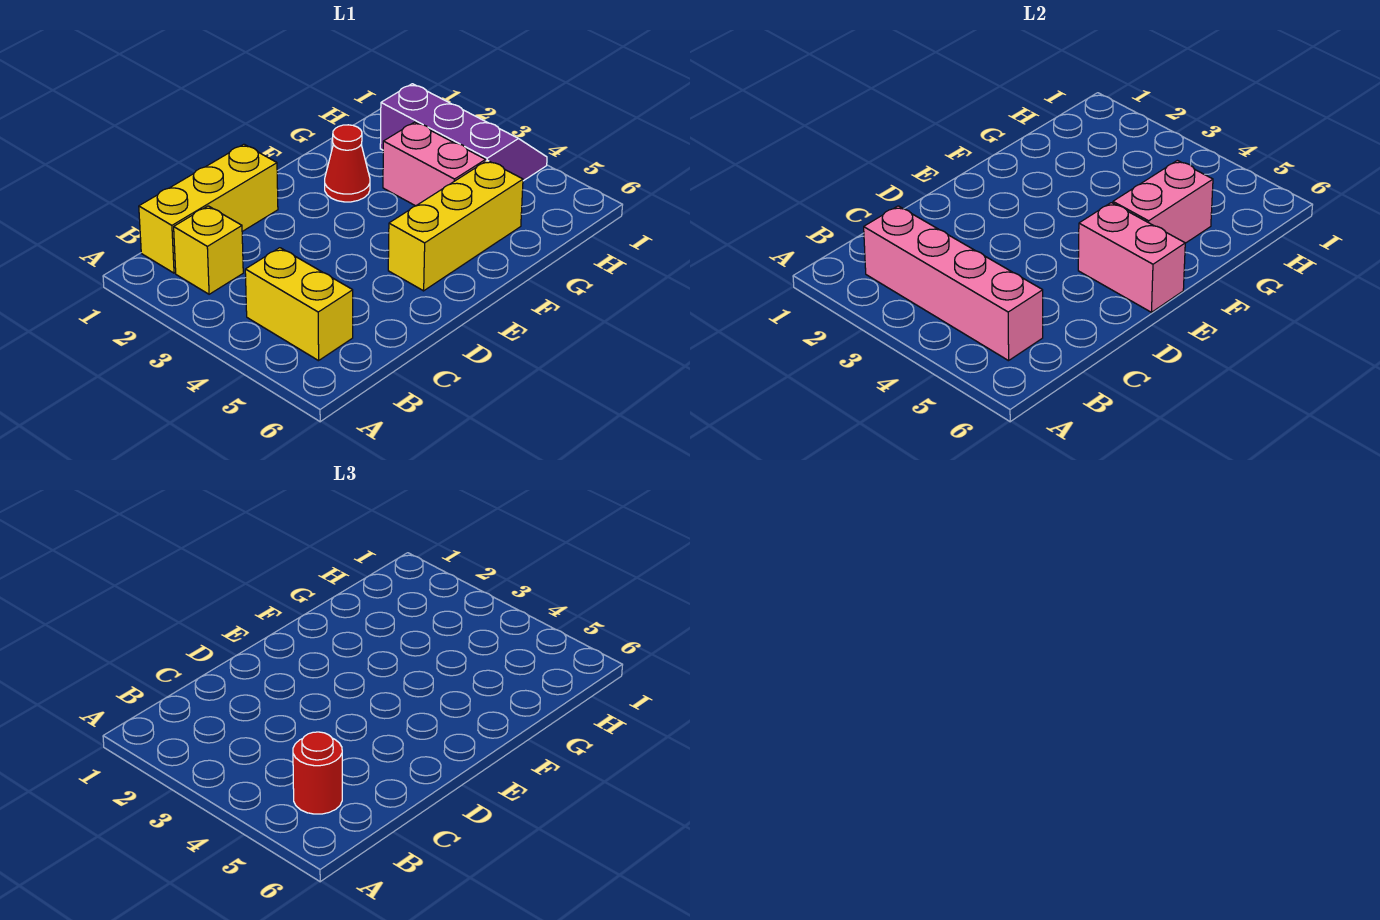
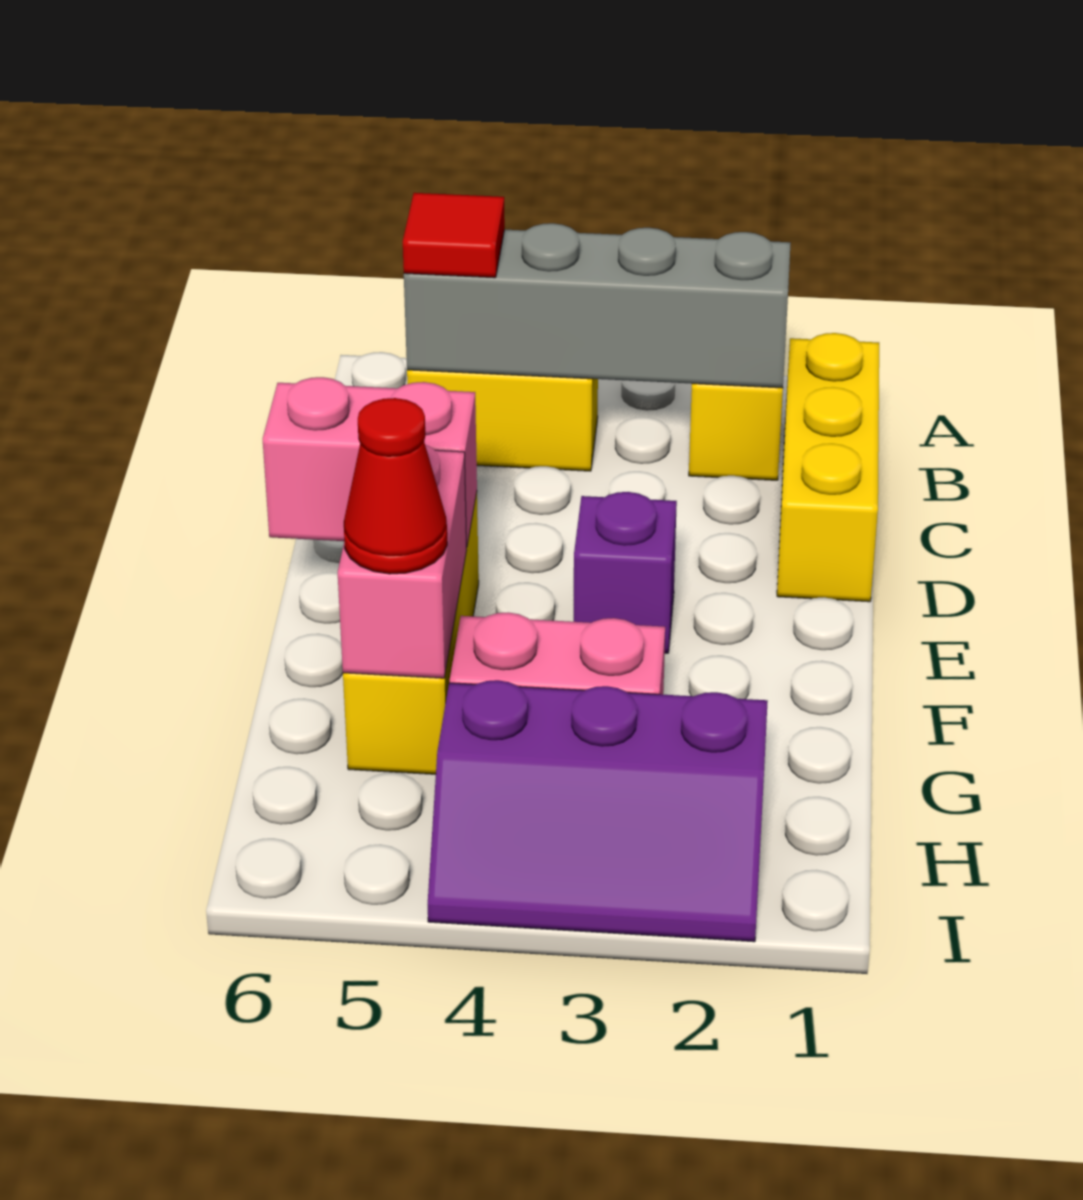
pink 1x4 brick [864,206,1043,361] -> grey 1x4 brick [404,223,791,388]
red 1x1 round brick [293,732,342,814] -> red 1x1 tile [403,193,505,278]
none -> purple 1x1 brick [574,492,677,653]
red 1x1 cone [325,125,370,202] -> red 1x1 cone moved to [344,398,447,574]

